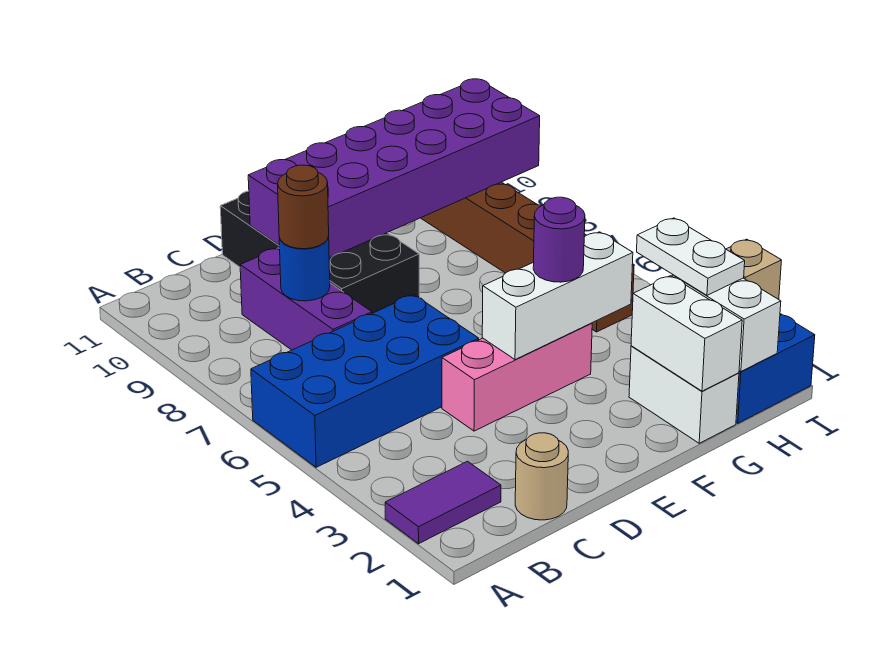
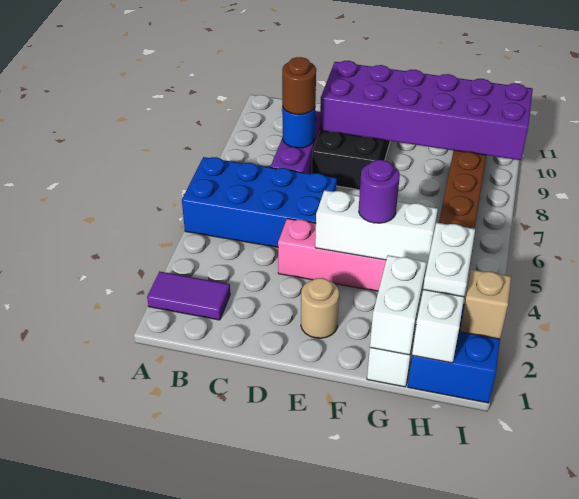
tan 1x1 round brick [515,433,568,520] -> tan 1x1 round brick moved to [301,278,339,338]

